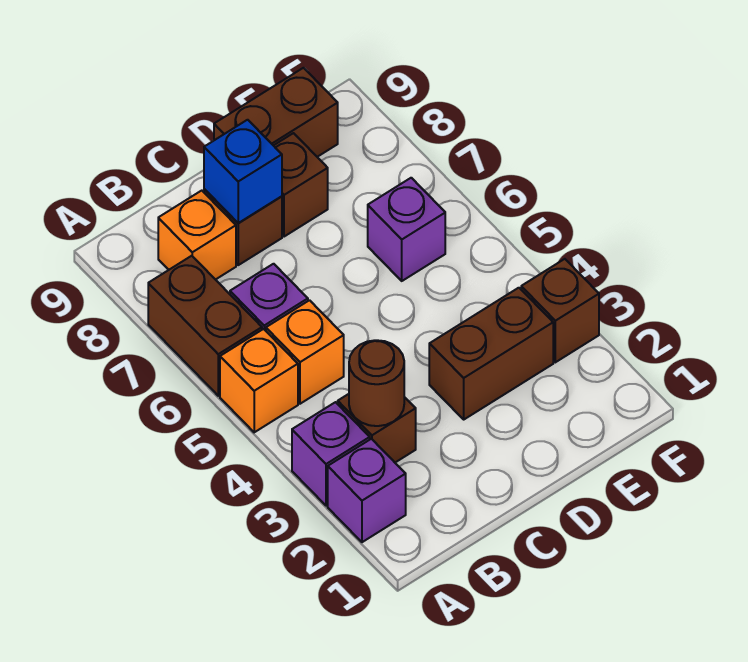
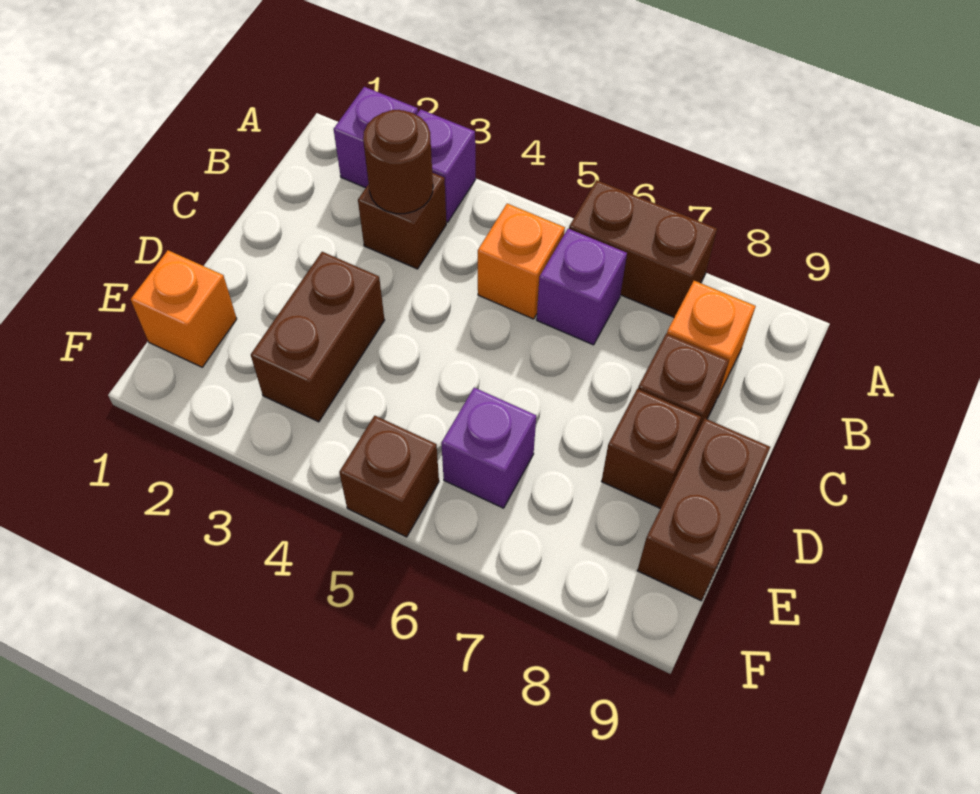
orange 1x1 brick [220,329,298,432] -> orange 1x1 brick moved to [131,250,237,367]
blue 1x1 brick [204,120,282,223] -> none
brown 1x1 brick [521,259,599,362] -> brown 1x1 brick moved to [339,416,439,537]

